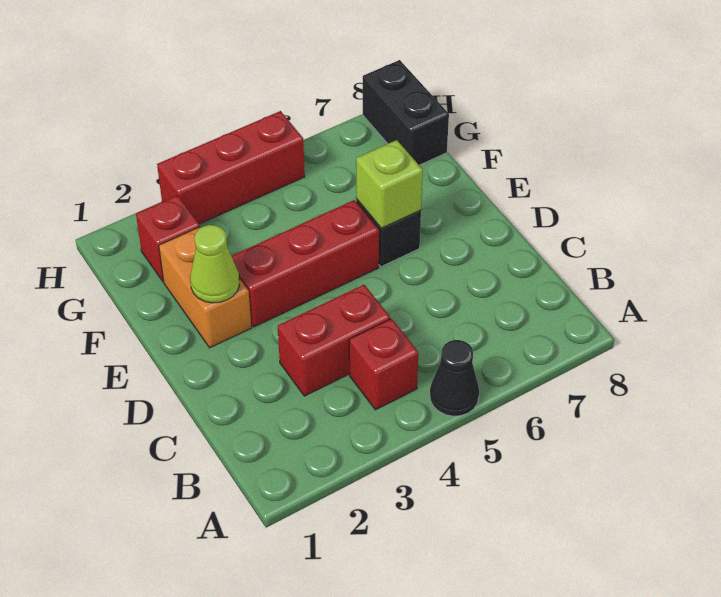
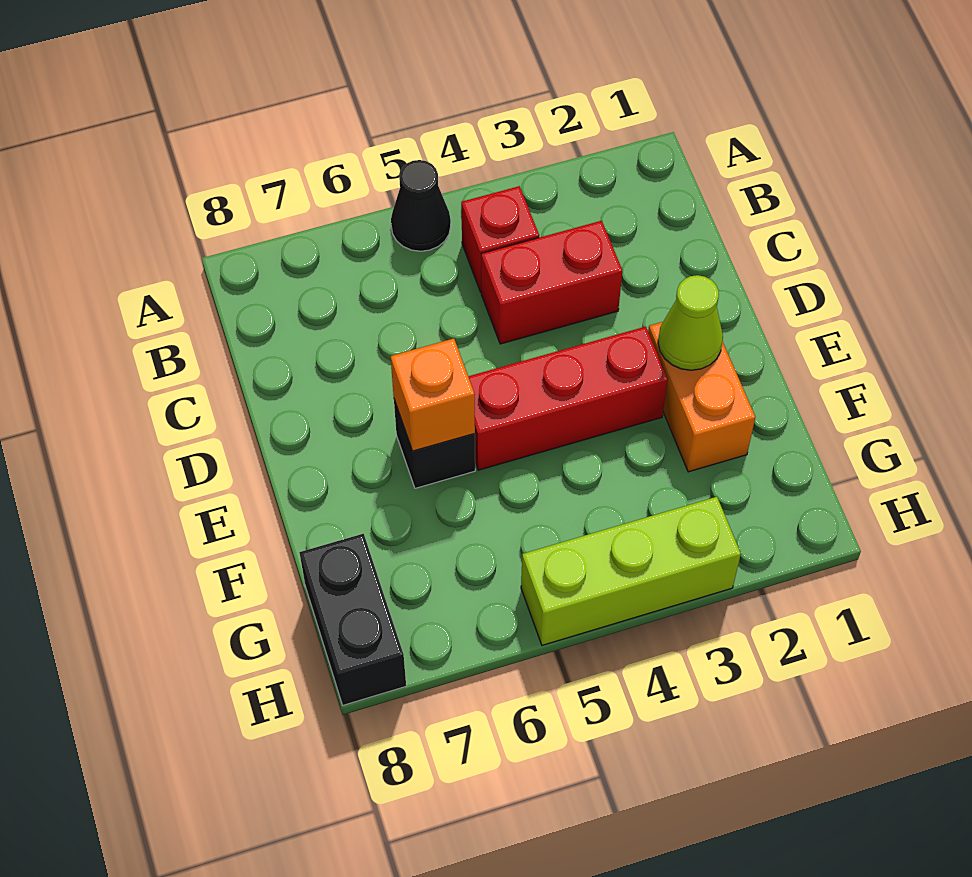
lime 1x1 brick [356,140,423,228] -> orange 1x1 brick [391,339,475,451]
red 1x1 brick [136,195,200,282] -> none
red 1x3 brick [157,111,305,224] -> lime 1x3 brick [521,497,741,645]

